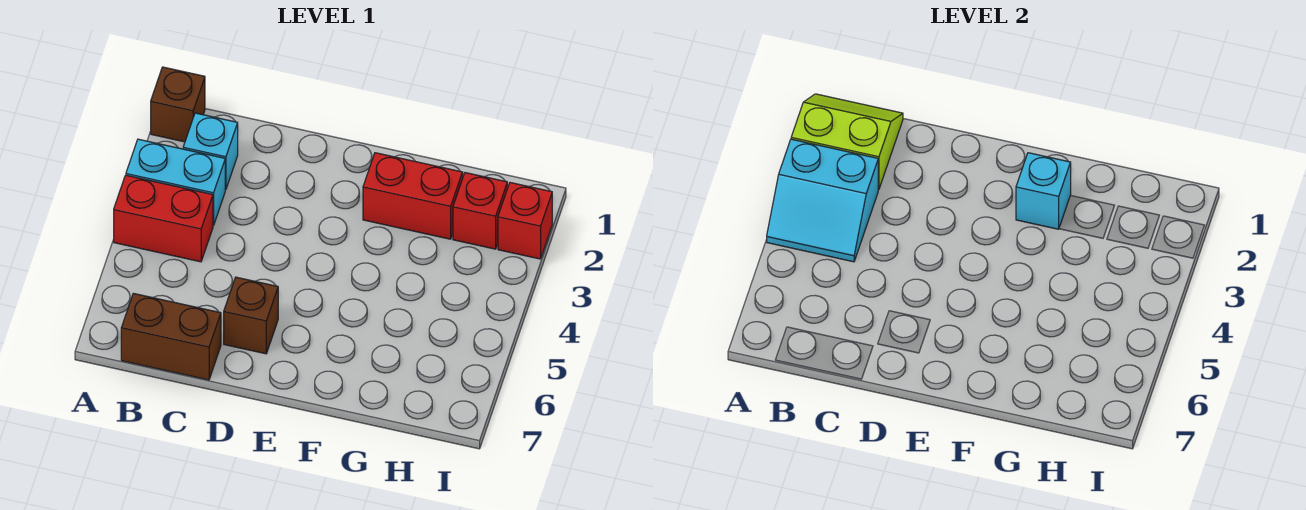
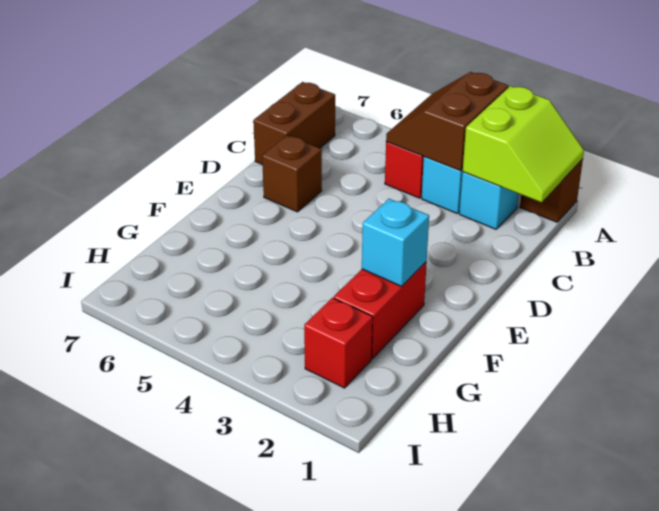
cyan 2x2 slope [767,139,878,262] -> brown 2x2 slope [386,72,508,171]
red 1x1 brick [498,183,552,259] -> none

